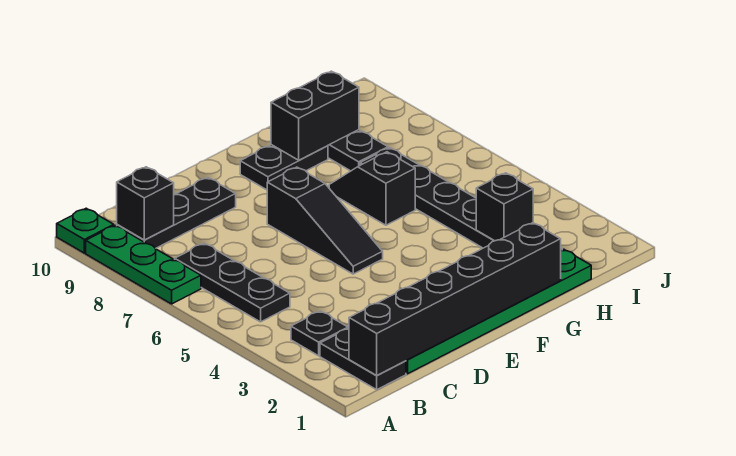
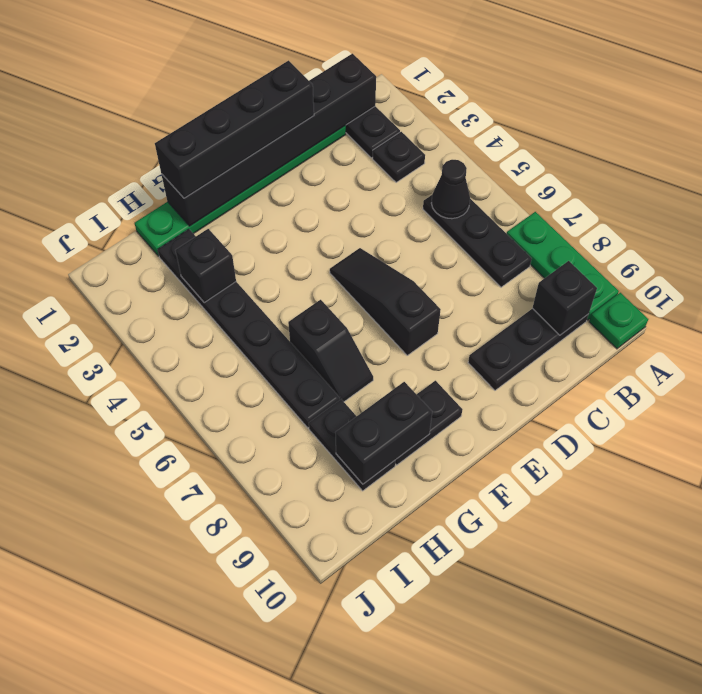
none -> black 1x1 cone [431,160,470,219]
none -> black 1x4 brick [155,61,314,198]

